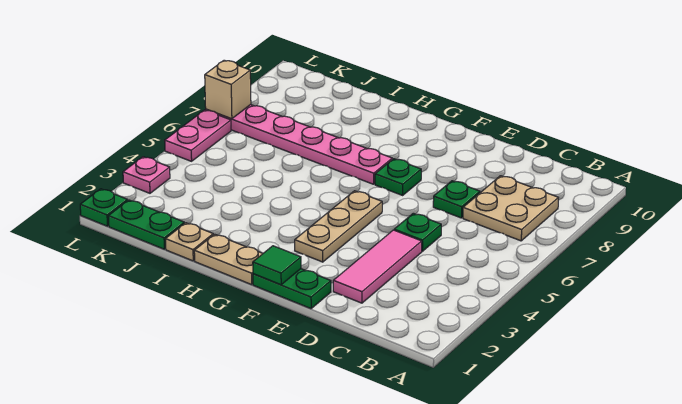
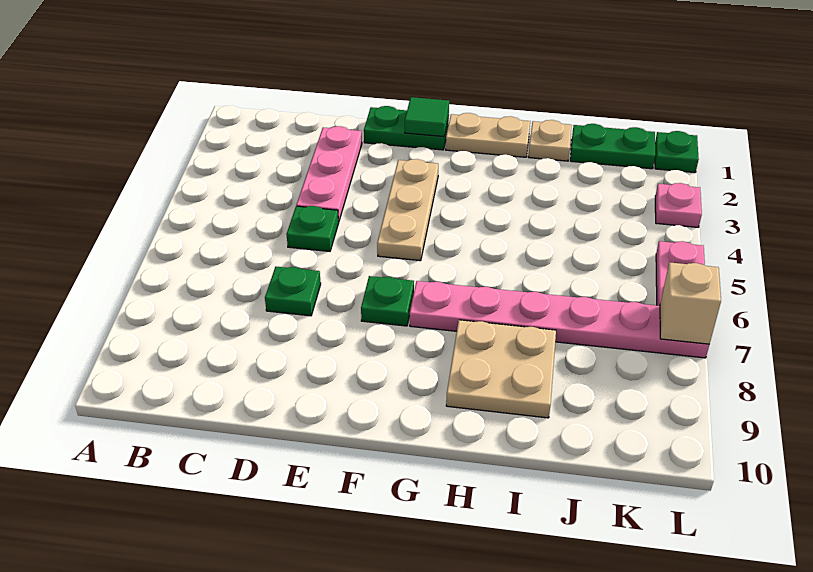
tan 2x2 plate [463,176,558,241] -> tan 2x2 plate moved to [446,320,556,418]
pink 1x3 tile [333,230,422,303] -> pink 1x3 plate [296,126,362,222]

